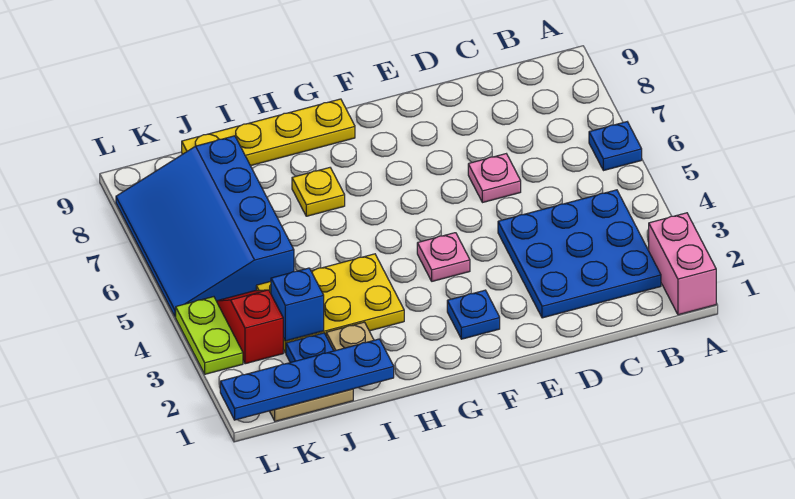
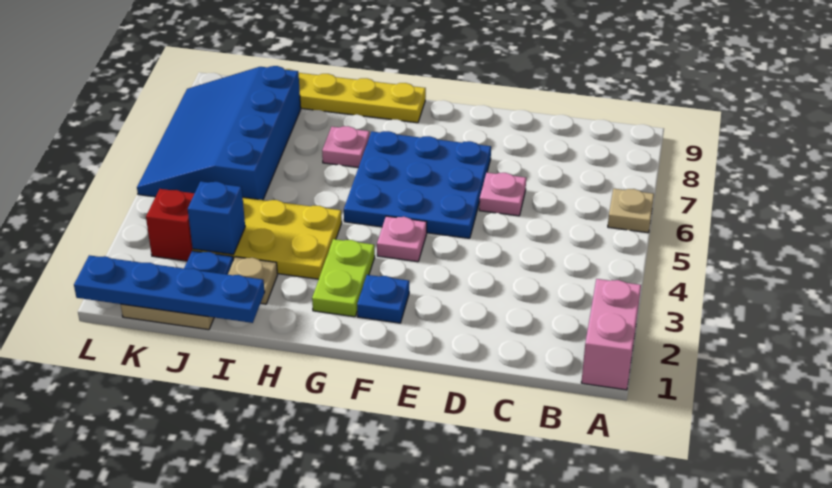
blue 1x1 plate [589,122,642,171] -> tan 1x1 plate [608,189,654,233]
blue 3x3 plate [498,190,661,318] -> blue 3x3 plate moved to [344,131,491,238]
yellow 1x1 plate [292,168,345,216] -> pink 1x1 plate [322,126,370,167]
lime 1x2 plate [176,297,243,374] -> lime 1x2 plate moved to [312,239,375,317]

